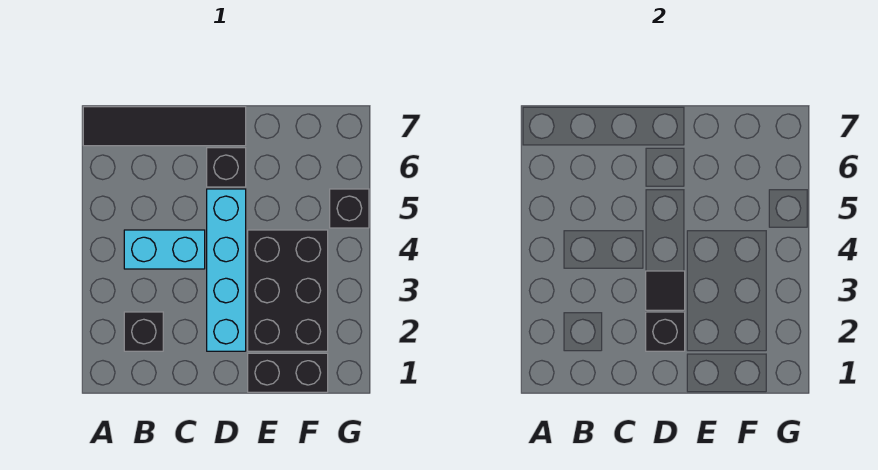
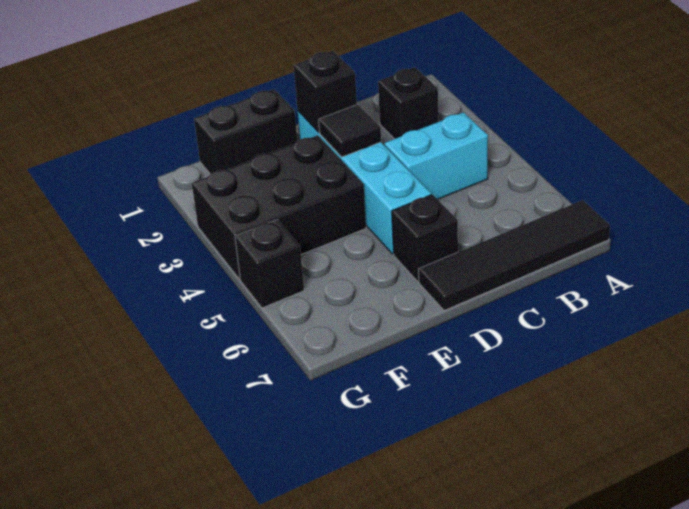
black 2x3 brick [248,230,328,351] -> black 2x3 brick turned to [192,135,366,280]

